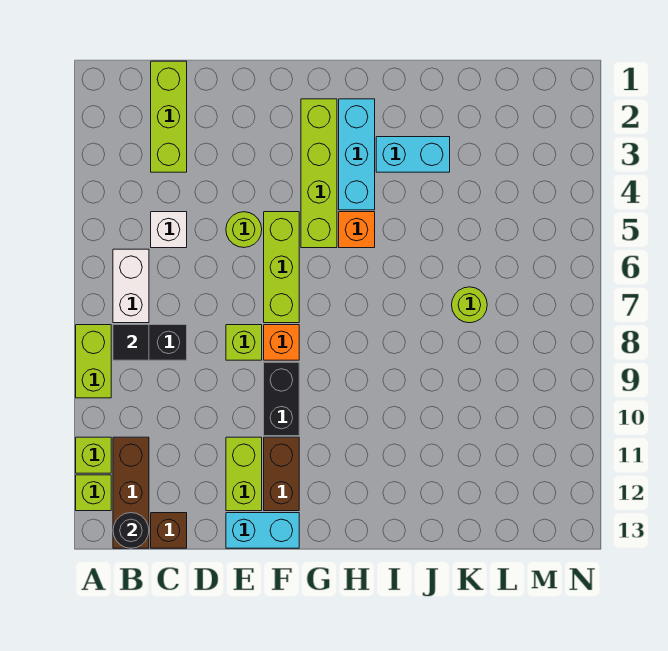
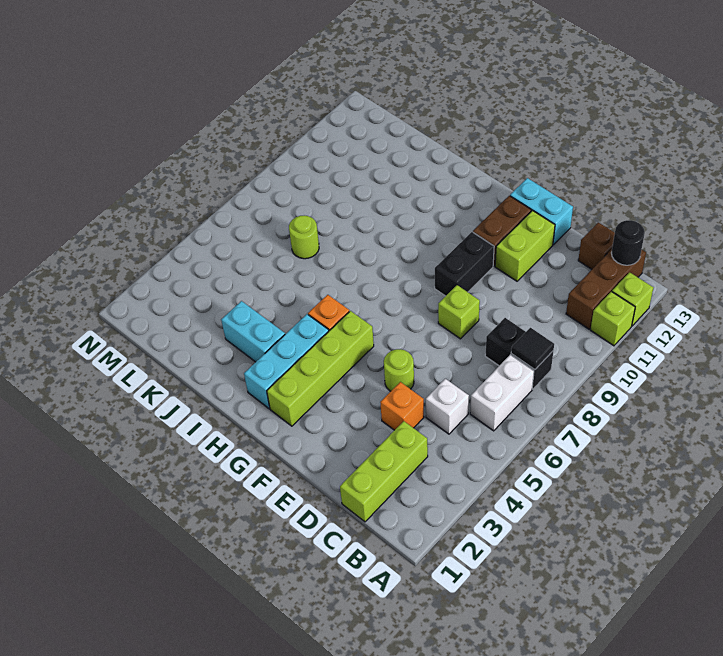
lime 1x2 brick [76,325,111,398] -> none
lime 1x3 brick [264,212,299,323] -> none
orange 1x1 brick [264,325,299,360] -> orange 1x1 brick moved to [380,382,424,430]

